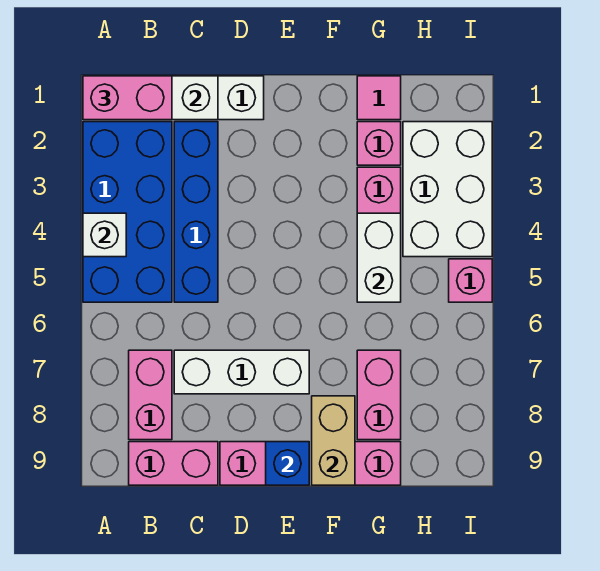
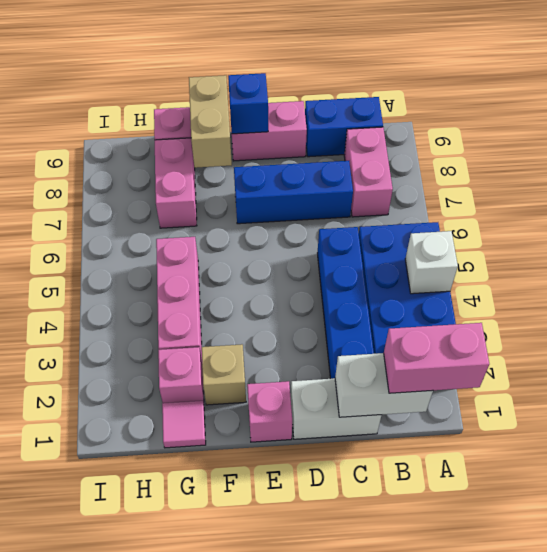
pink 1x2 brick [129,442,218,485] -> blue 1x2 brick [305,97,383,157]
white 1x3 brick [174,350,309,394] -> blue 1x3 brick [234,161,353,224]
none -> tan 1x1 brick [202,344,246,405]
white 1x2 brick [357,213,401,302] -> none
white 2x3 brick [403,122,492,257] -> none
pink 1x1 brick [449,259,492,302] -> pink 1x1 brick moved to [247,381,292,442]

